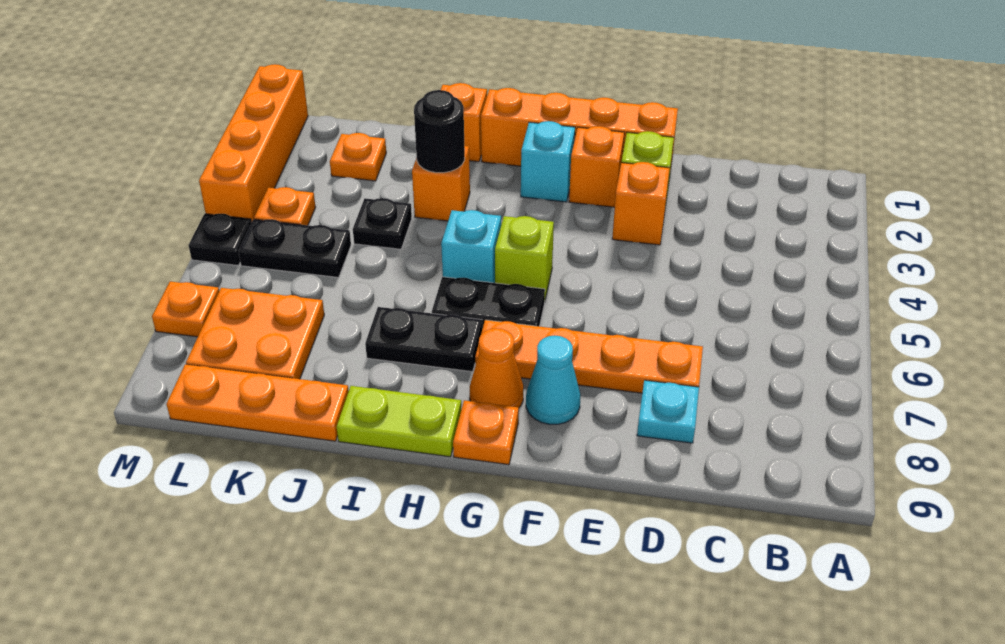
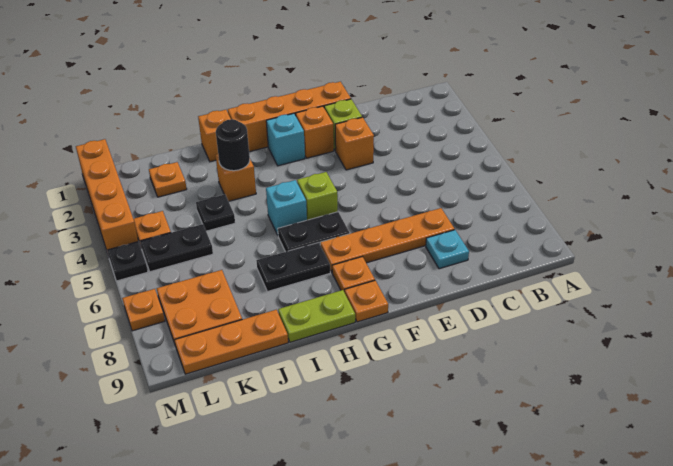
cyan 1x1 cone [526,336,580,424] -> none
orange 1x1 cone [470,328,524,408] -> orange 1x1 plate [332,257,375,292]

